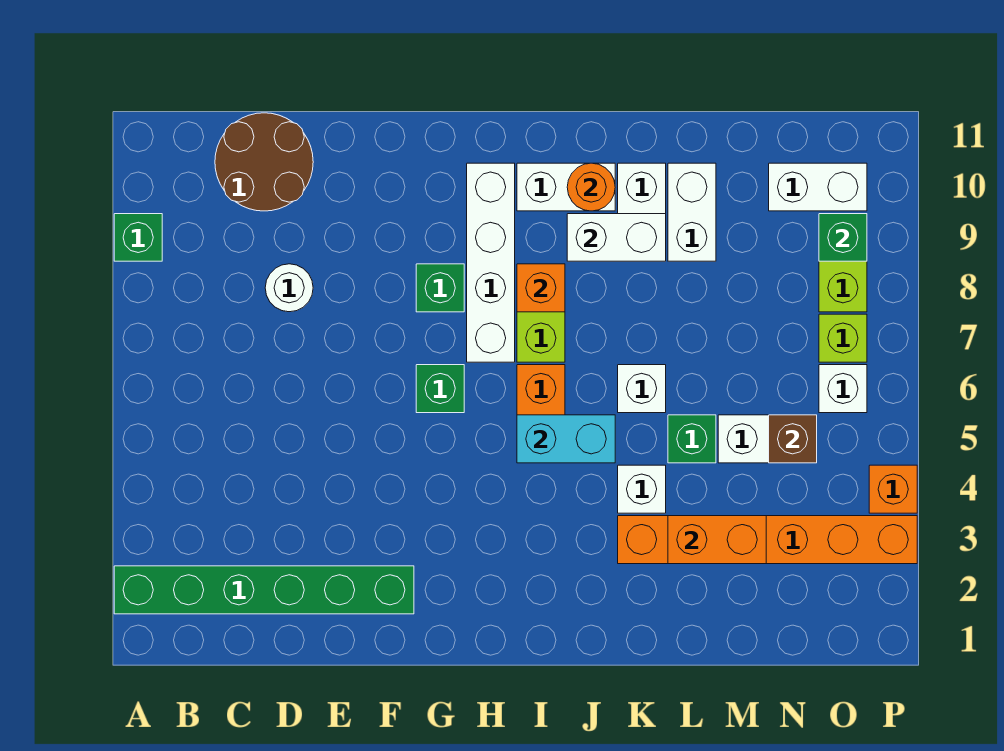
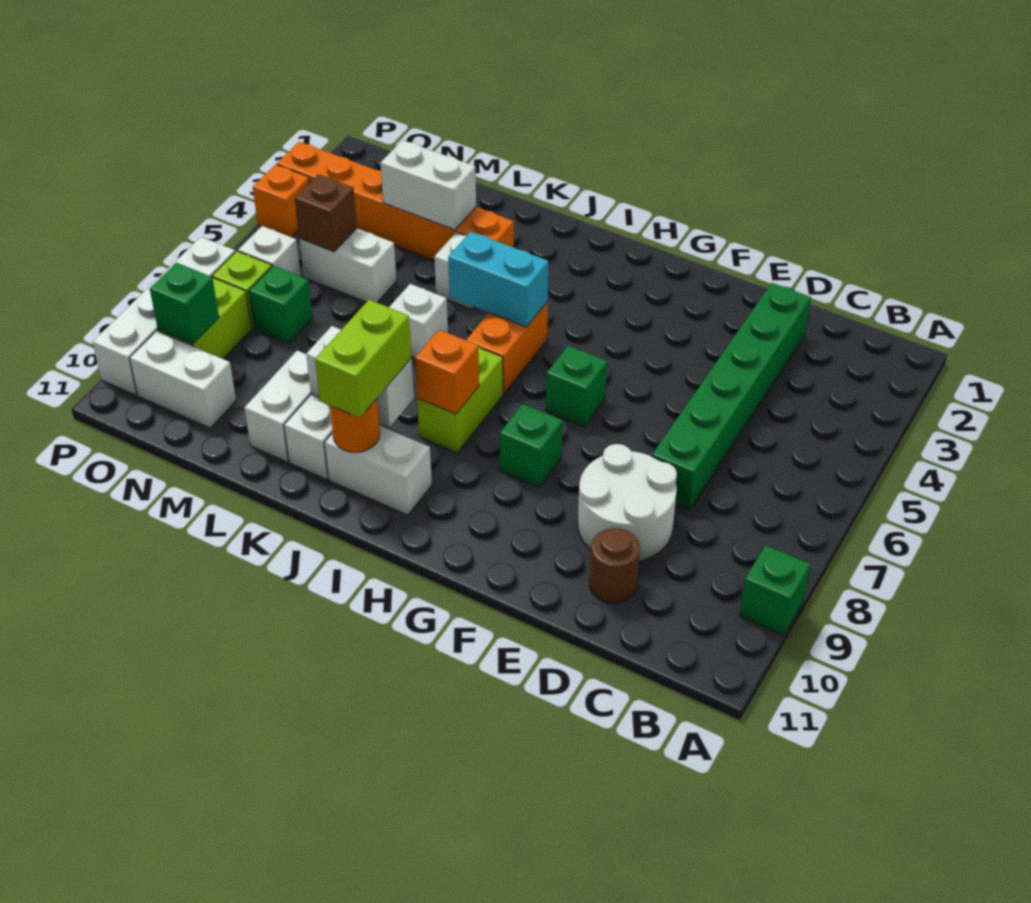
green 1x6 brick [114,566,414,614] -> green 1x6 brick turned to [652,283,811,510]
brown 2x2 round brick [215,113,313,211] -> brown 1x1 round brick [590,528,640,603]
white 1x1 round brick [265,264,313,312] -> white 2x2 round brick [578,444,677,561]
white 1x4 brick [467,163,515,362] -> white 1x4 brick moved to [93,237,235,395]
none -> lime 1x2 brick [315,300,411,418]
orange 1x2 brick [668,516,766,564] -> white 1x2 brick [380,140,476,230]
green 1x1 brick [668,415,716,463] -> green 1x1 brick moved to [249,266,313,343]

